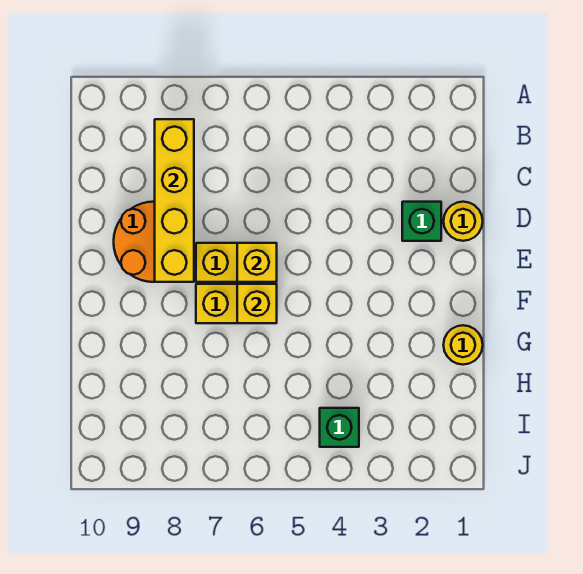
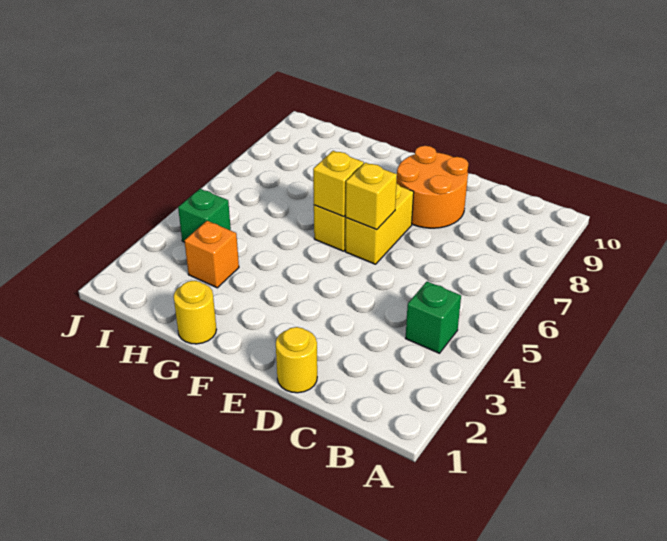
yellow 1x4 brick [155,119,194,282] -> none
green 1x1 brick [402,202,441,241] -> green 1x1 brick moved to [405,282,461,353]
none -> orange 1x1 brick [184,221,239,288]

